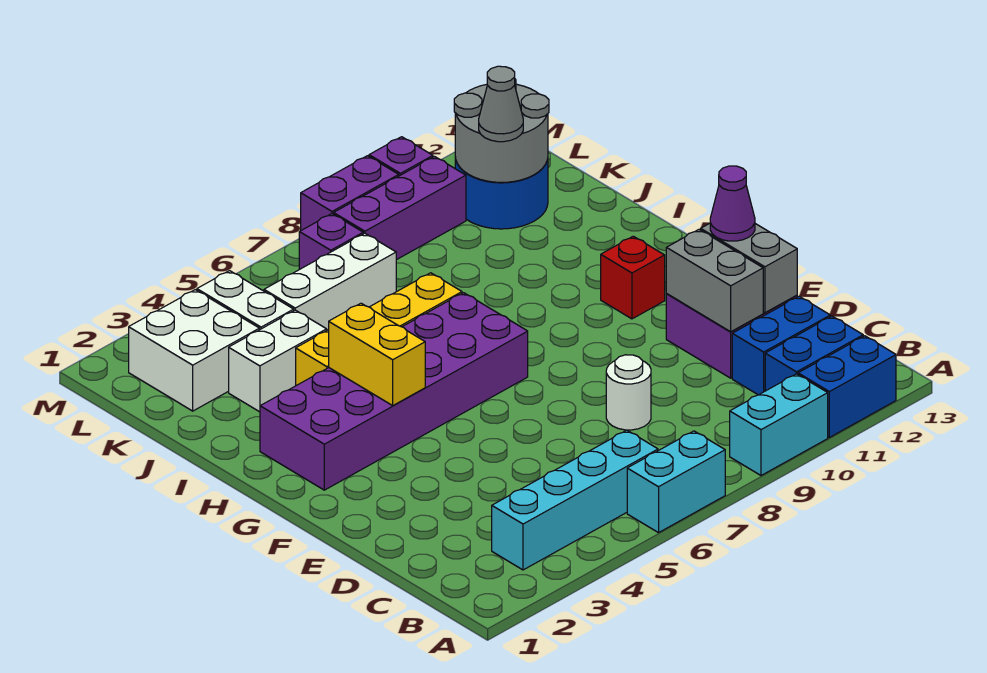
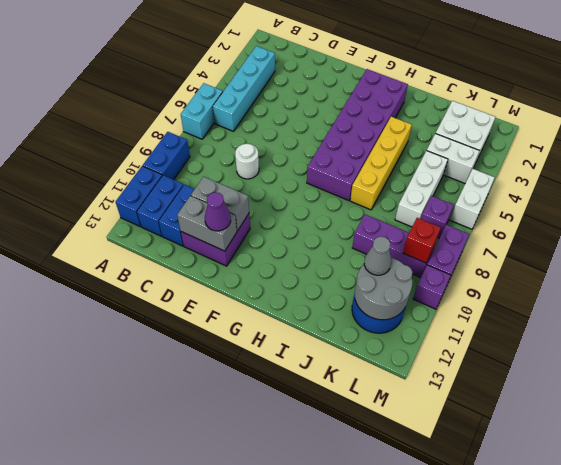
cyan 1x2 brick [730,374,828,476] -> blue 1x2 brick [143,132,190,180]
yellow 1x2 brick [329,303,425,405] -> none
red 1x1 brick [601,236,665,319] -> red 1x1 brick moved to [403,218,441,263]
white 1x2 brick [229,310,327,412] -> white 1x2 brick moved to [450,169,495,229]
purple 1x3 brick [334,157,466,260] -> purple 1x3 brick turned to [352,215,434,278]

